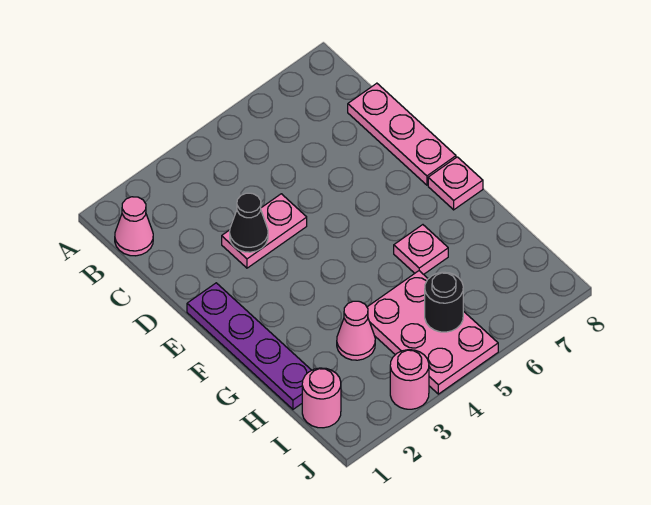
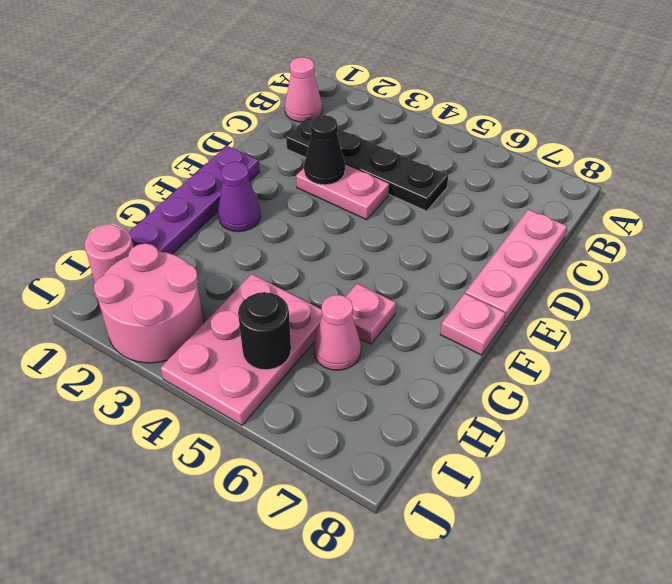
none -> black 1x4 plate [286,116,448,211]
none -> purple 1x1 cone [218,162,260,232]
pink 1x1 cone [337,301,375,360] -> pink 1x1 cone moved to [314,295,361,370]
pink 1x1 round brick [390,350,429,409] -> pink 2x2 round brick [94,243,203,363]

